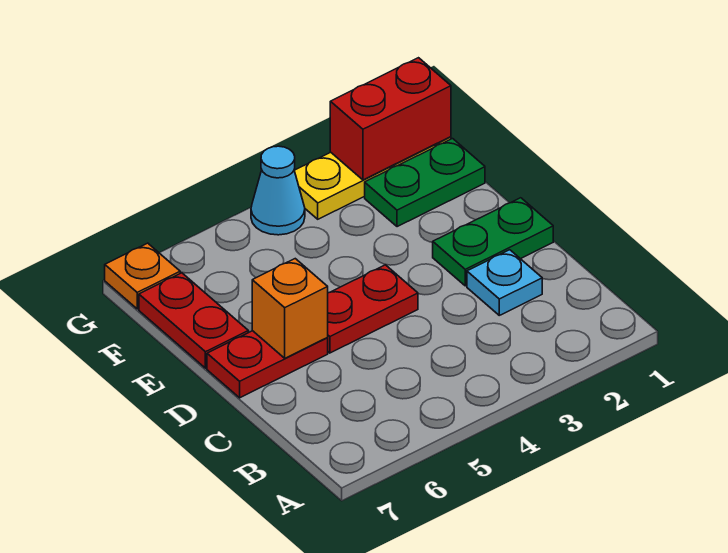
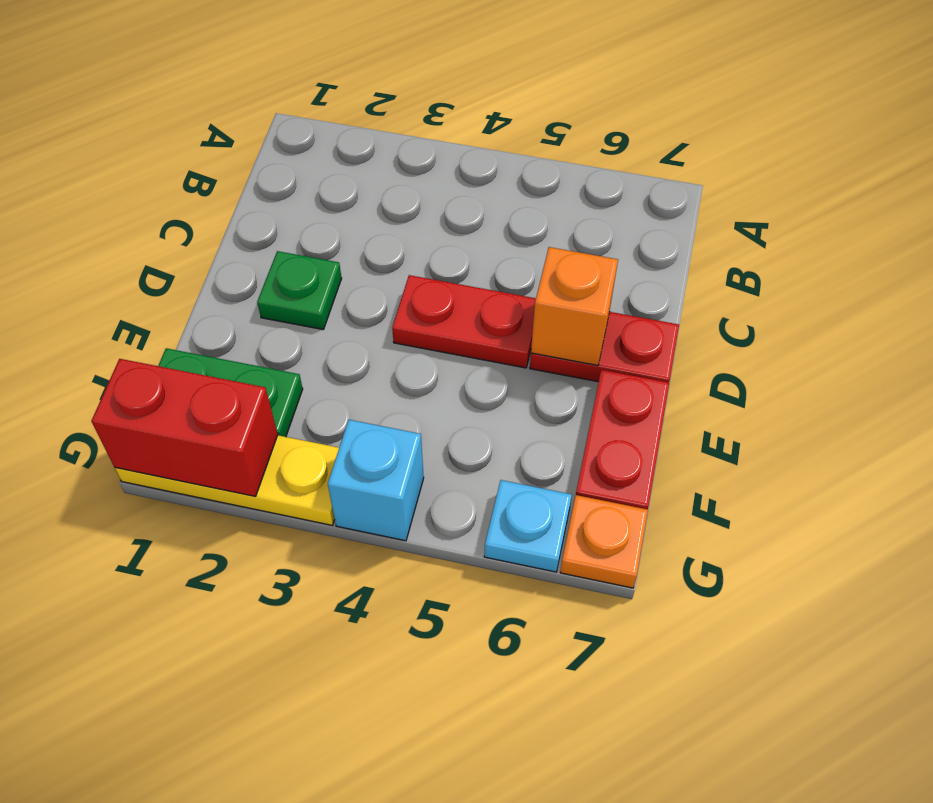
cyan 1x1 plate [467,250,542,315] -> cyan 1x1 plate moved to [484,480,572,572]
green 1x2 plate [433,198,553,286] -> green 1x1 plate [257,251,342,330]
cyan 1x1 cone [251,146,305,235] -> cyan 1x1 brick [328,420,424,541]

